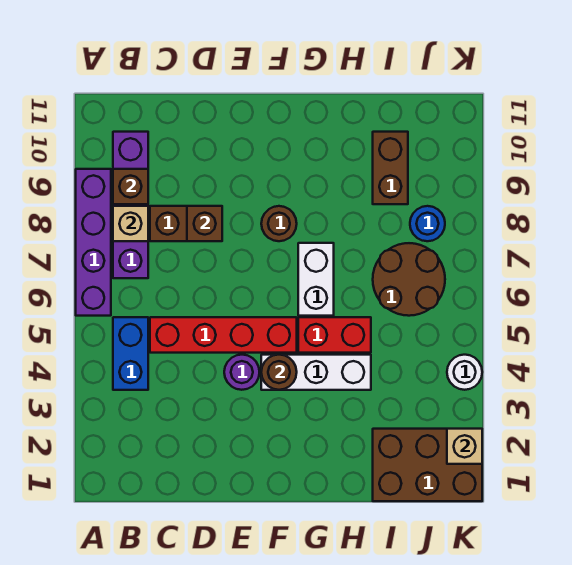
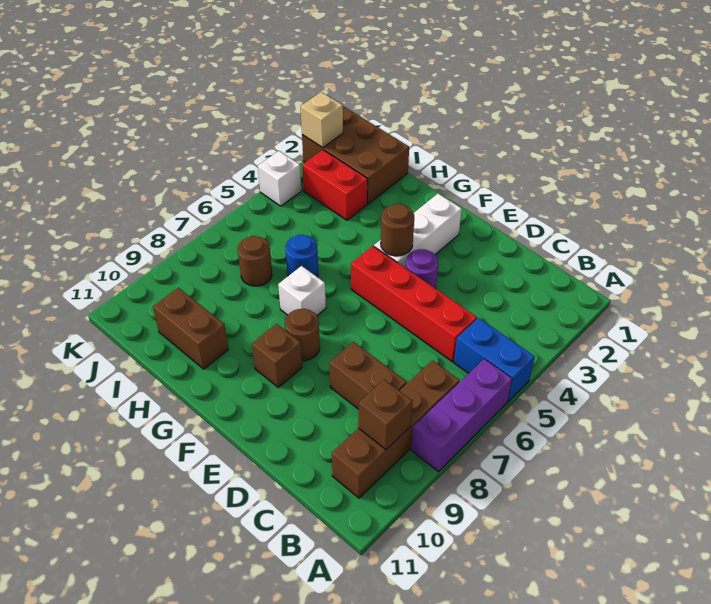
purple 1x4 brick [76,169,111,316] -> purple 1x3 brick [411,359,512,471]
blue 1x2 brick [113,317,148,390] -> blue 1x2 brick turned to [454,318,535,401]
purple 1x4 brick [113,132,148,278] -> brown 1x4 brick [332,361,460,498]
tan 1x1 brick [113,206,148,241] -> none
brown 1x1 brick [187,206,222,241] -> brown 1x1 brick moved to [252,324,302,387]
white 1x3 brick [261,355,371,390] -> white 1x3 brick turned to [374,194,462,268]
red 1x2 brick [298,317,371,353] -> red 1x2 brick moved to [302,150,368,220]
white 1x2 brick [298,243,334,316] -> white 1x1 brick [278,266,326,315]
brown 2x2 round brick [373,243,445,316] -> brown 1x1 round brick [238,236,272,286]
brown 1x2 brick [373,132,408,204] -> brown 1x2 brick turned to [153,288,228,369]
blue 1x1 round brick [410,206,445,241] -> blue 1x1 round brick moved to [286,235,318,277]
white 1x1 round brick [447,355,482,390] -> white 1x1 brick [258,151,301,206]

